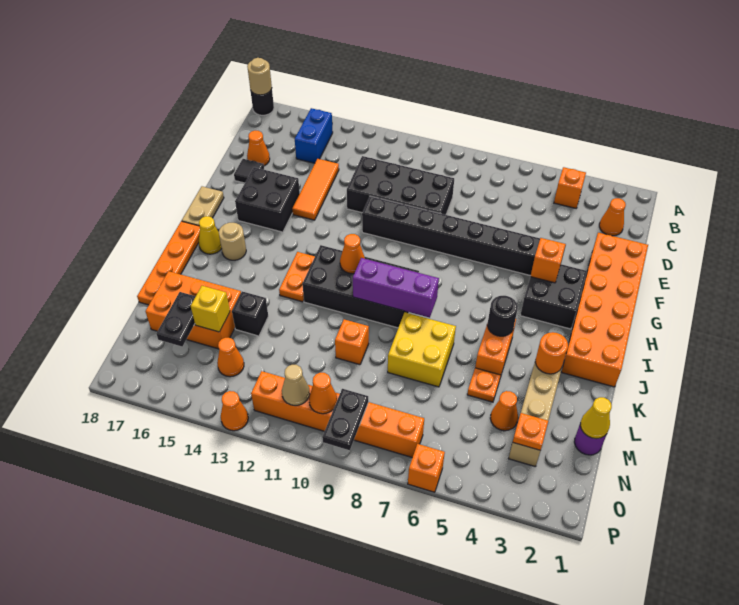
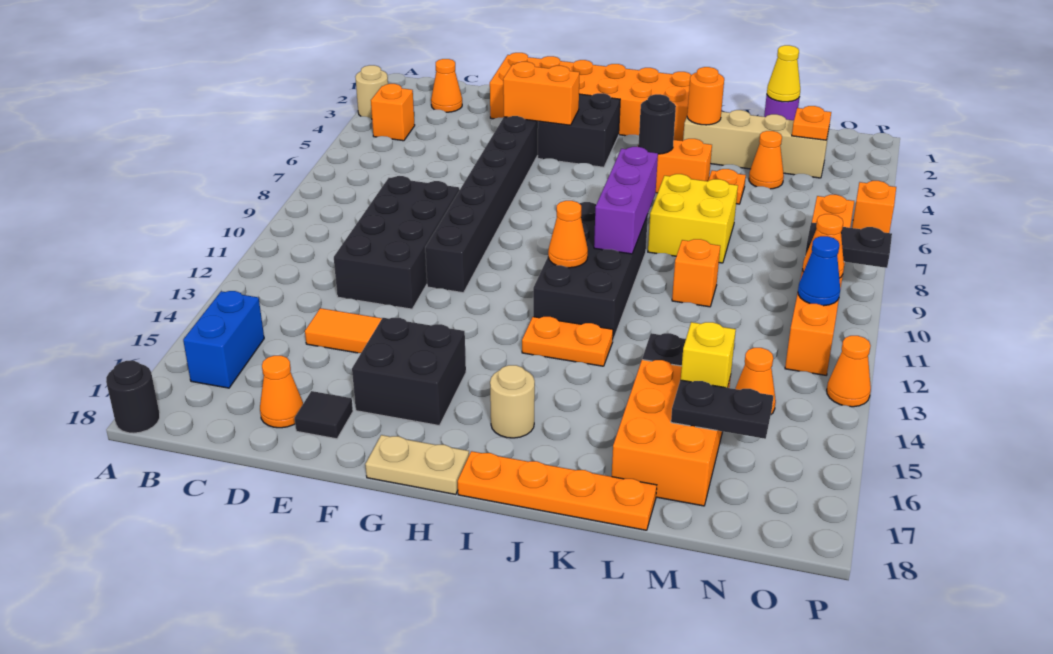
tan 1x1 round brick [247,58,272,95] -> tan 1x1 round brick moved to [355,65,388,119]
blue 1x2 brick [295,108,333,163] -> blue 1x2 brick turned to [183,291,264,388]
orange 1x1 brick [531,238,566,283] -> orange 1x2 brick [503,62,580,125]
yellow 1x1 cone [199,216,222,254] -> none
tan 1x1 cone [282,365,310,406] -> blue 1x1 cone [798,236,840,306]

